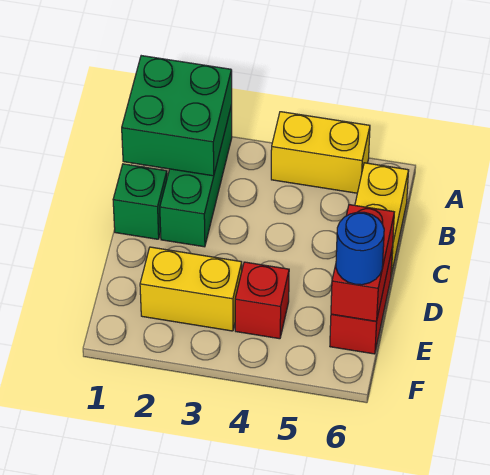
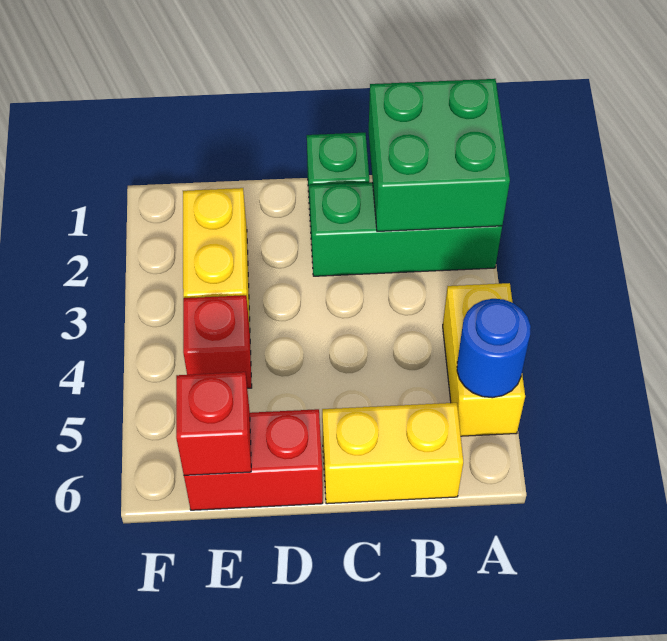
red 1x2 brick [331,205,394,321] -> red 1x1 brick [176,372,251,475]
blue 1x1 round brick [336,212,384,285] -> blue 1x1 round brick moved to [457,299,531,398]

